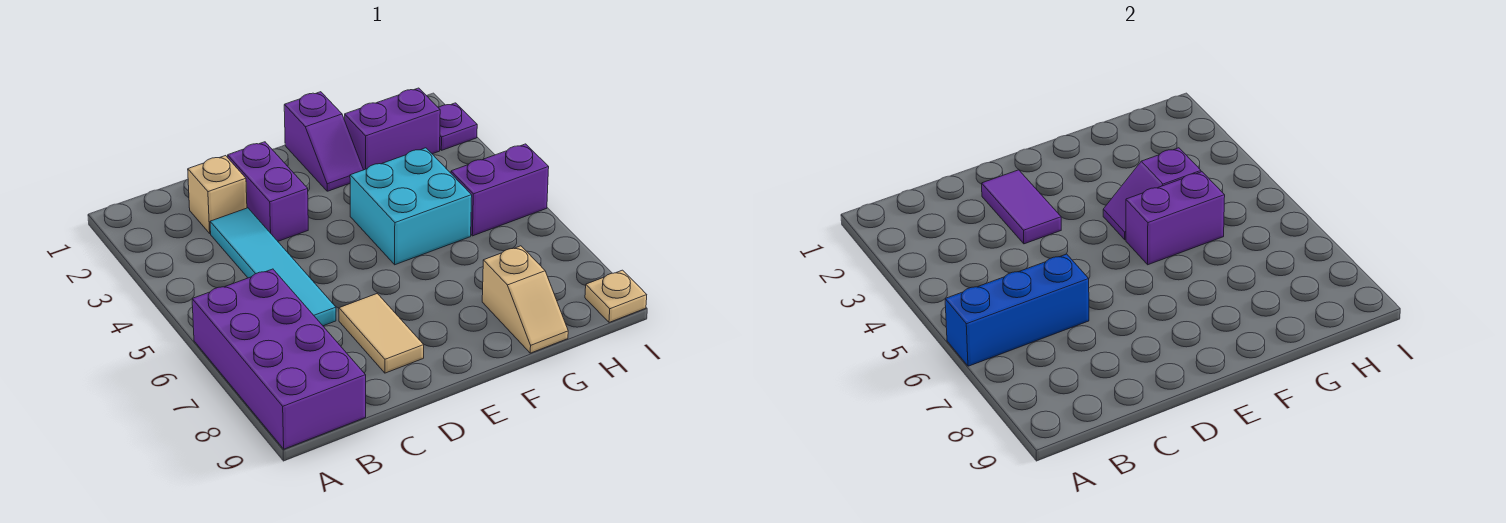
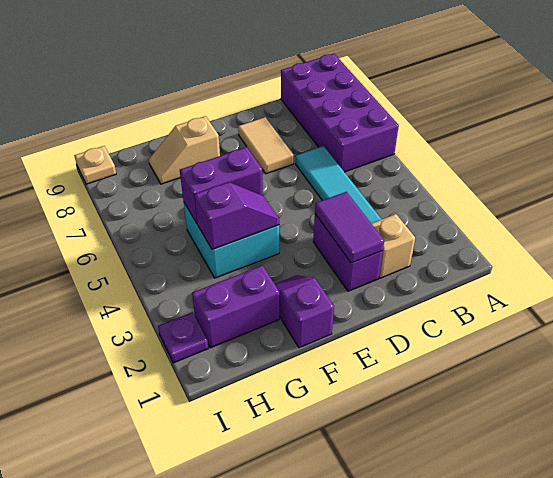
blue 1x3 brick [945,254,1089,366] -> none
tan 1x2 slope [482,246,568,353] -> tan 1x2 slope turned to [149,116,220,184]
purple 1x2 brick [451,144,549,236] -> none

